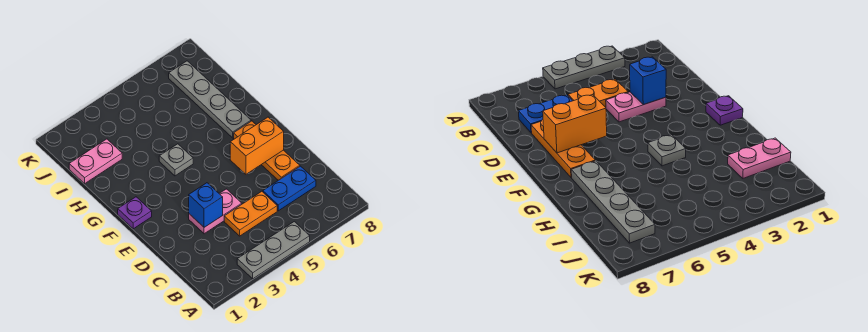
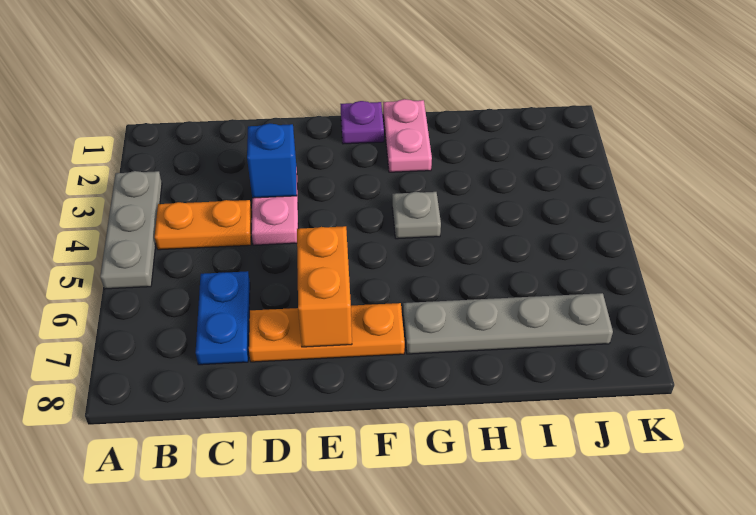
orange 1x2 plate [224,191,277,236] -> orange 1x2 plate turned to [155,200,252,250]
pink 1x2 plate [69,139,122,183] -> pink 1x2 plate moved to [383,99,432,172]

